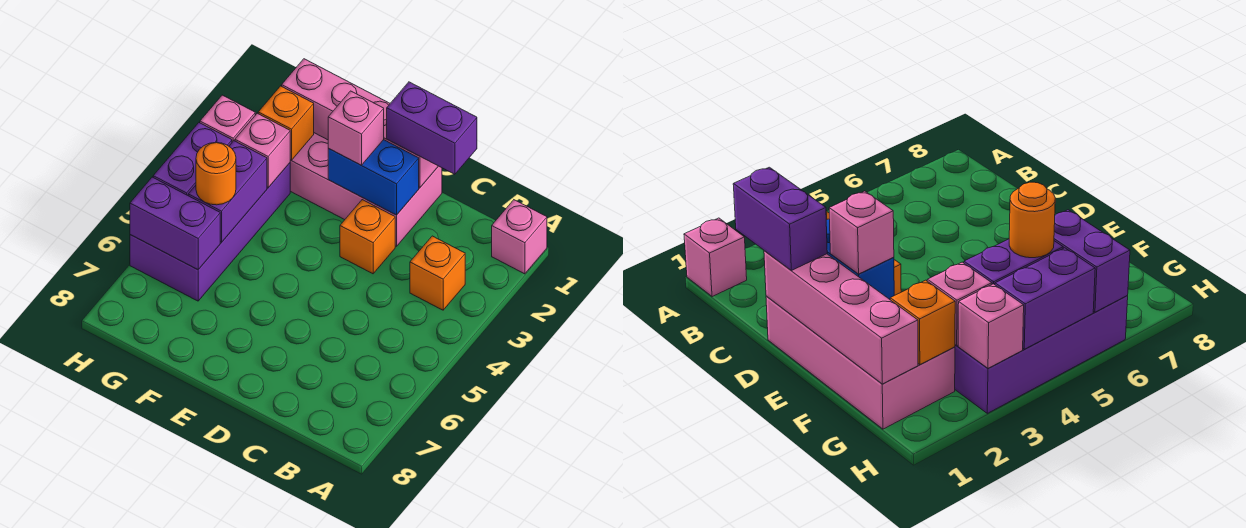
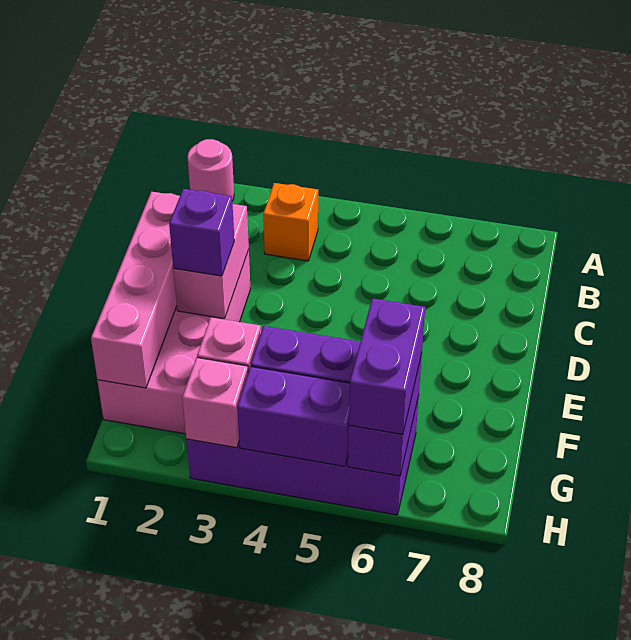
pink 1x1 brick [492,200,547,274] -> pink 1x1 round brick [187,139,234,201]
purple 1x2 brick [387,82,477,174] -> purple 1x2 brick moved to [349,298,425,434]
blue 1x2 brick [328,140,419,215] -> pink 1x2 brick [173,204,249,319]
orange 1x1 brick [340,200,395,274] -> none
pink 1x1 brick [328,91,384,165] -> purple 1x1 brick [169,189,234,276]
orange 1x1 brick [258,86,314,160] -> none
orange 1x1 round brick [196,142,236,205] -> none

